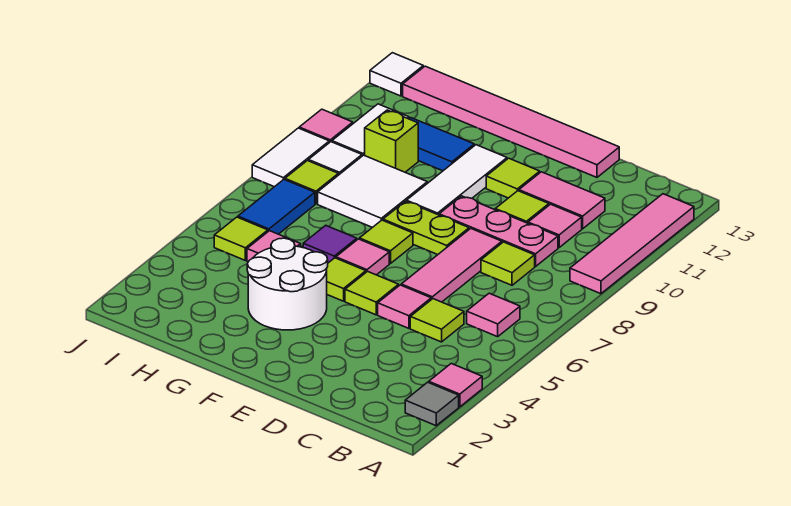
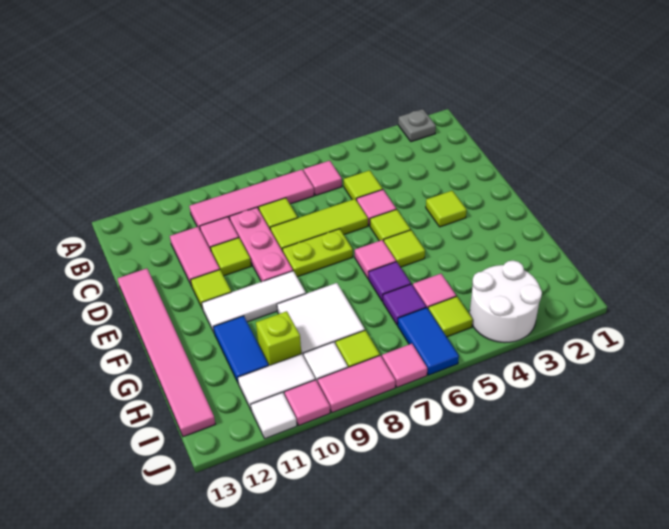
grey 1x1 tile [405,382,459,426] -> grey 1x1 plate [398,109,436,142]
pink 1x1 tile [429,364,482,407] -> pink 1x1 tile moved to [382,344,427,387]
pink 1x4 tile [570,194,694,294] -> pink 1x4 tile moved to [189,170,314,229]
pink 1x3 tile [401,229,502,302] -> lime 1x3 tile [270,199,368,251]
lime 1x2 plate [383,201,469,255] -> lime 1x2 plate turned to [282,229,353,277]
white 2x2 round brick [247,238,328,330] -> white 2x2 round brick moved to [470,261,542,343]
lime 1x1 tile [359,220,413,264] -> lime 1x1 tile moved to [426,191,467,227]
none -> purple 1x1 tile [383,284,426,325]
blue 1x2 tile [238,179,315,234] -> blue 1x2 tile turned to [398,307,459,375]
white 1x2 tile [252,128,329,187] -> pink 1x2 tile [318,355,396,413]
white 1x1 tile [370,53,423,96] -> white 1x1 tile moved to [251,392,297,439]

